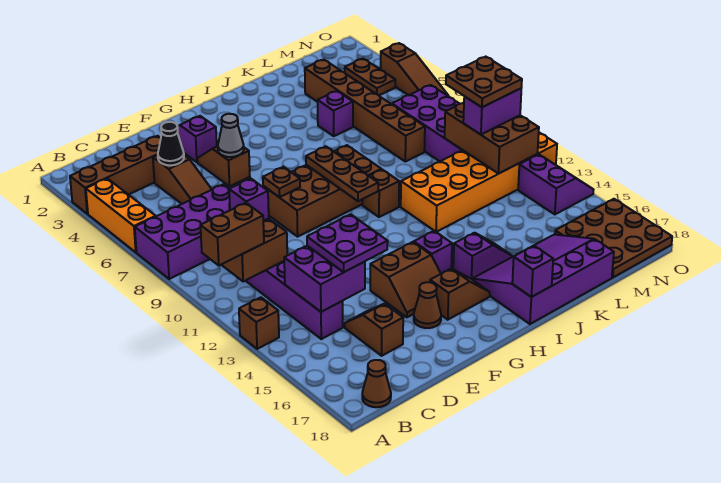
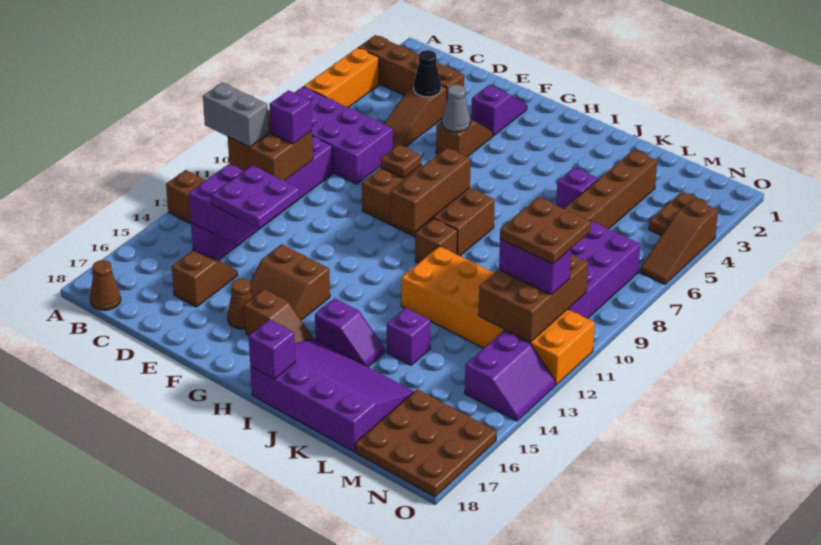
brown 1x2 brick [200,203,264,266] -> grey 1x2 brick [203,83,269,147]
brown 1x3 plate [306,147,378,201] -> brown 1x3 brick [391,148,471,232]
purple 1x1 brick [414,231,452,274] -> purple 1x1 brick moved to [387,308,430,365]

